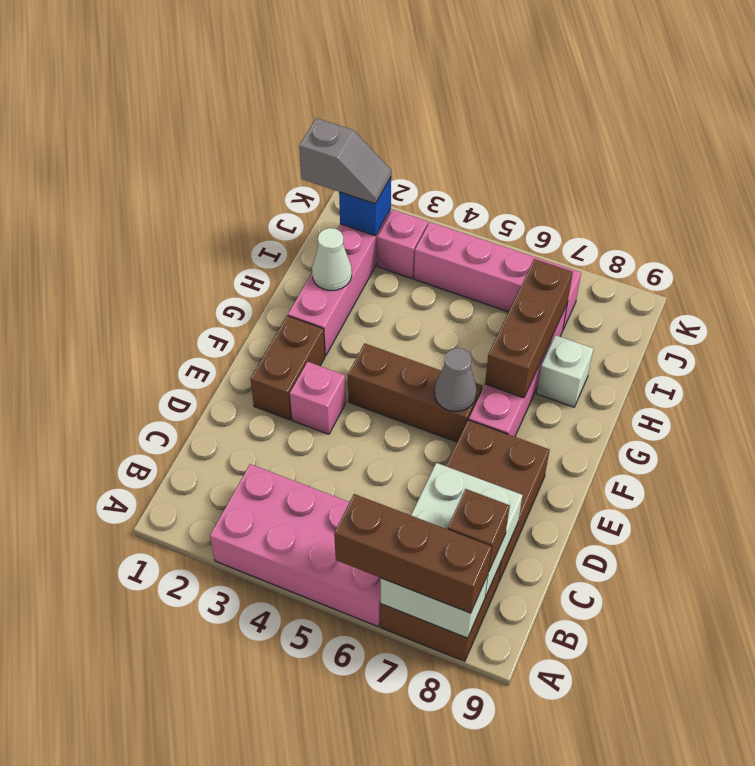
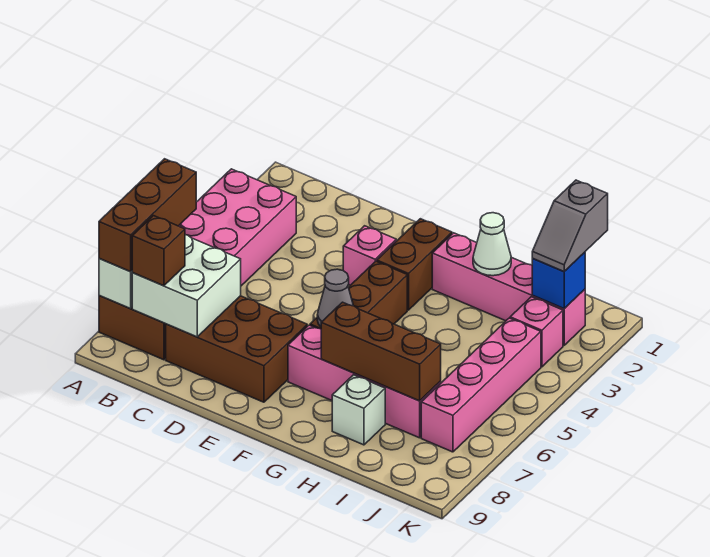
brown 1x2 brick [251,316,325,420] -> brown 1x2 brick turned to [377,219,452,310]

